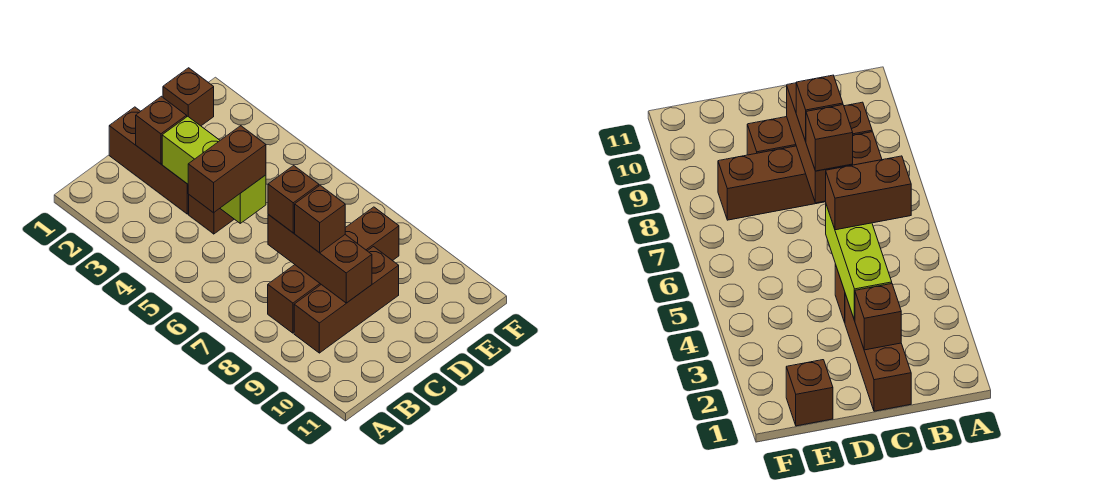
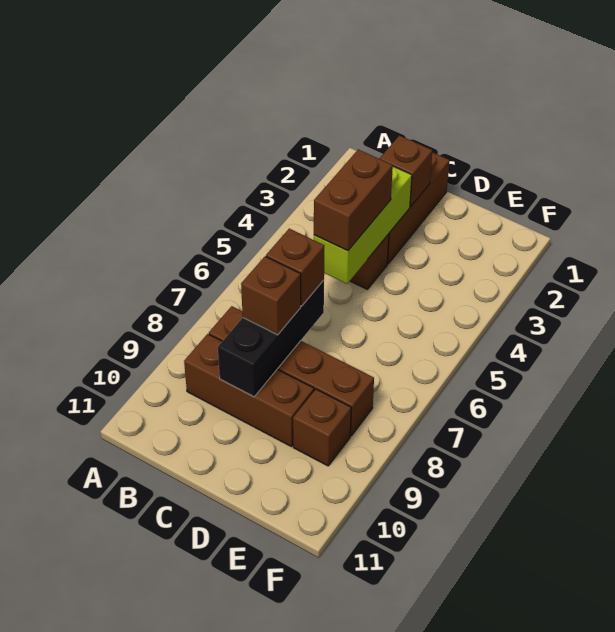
brown 1x2 brick [188,126,266,213] -> brown 1x2 brick turned to [314,149,393,251]
brown 1x3 brick [268,215,372,303] -> black 1x3 brick [218,280,324,397]
brown 1x1 brick [163,68,214,126] -> brown 1x1 brick moved to [293,389,351,466]

